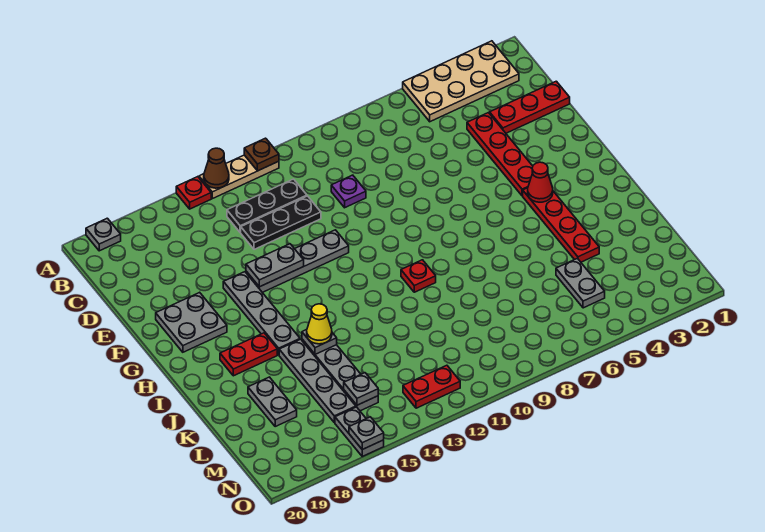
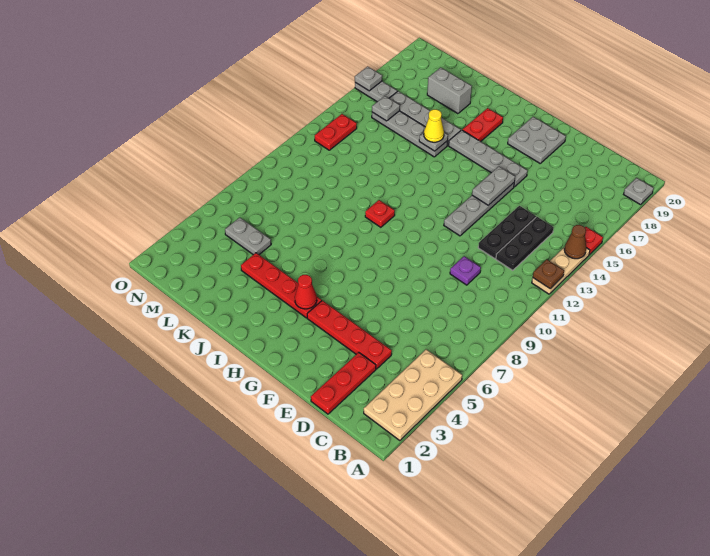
grey 1x2 plate [248,377,297,426] -> grey 1x2 brick [427,68,472,114]

